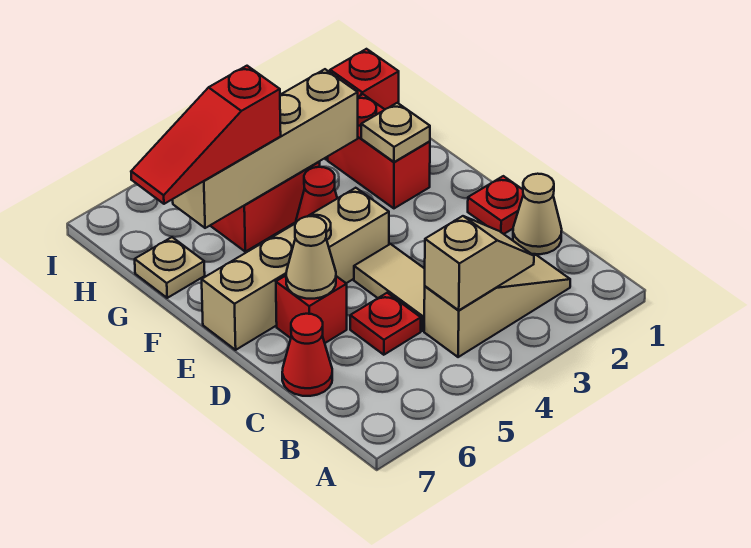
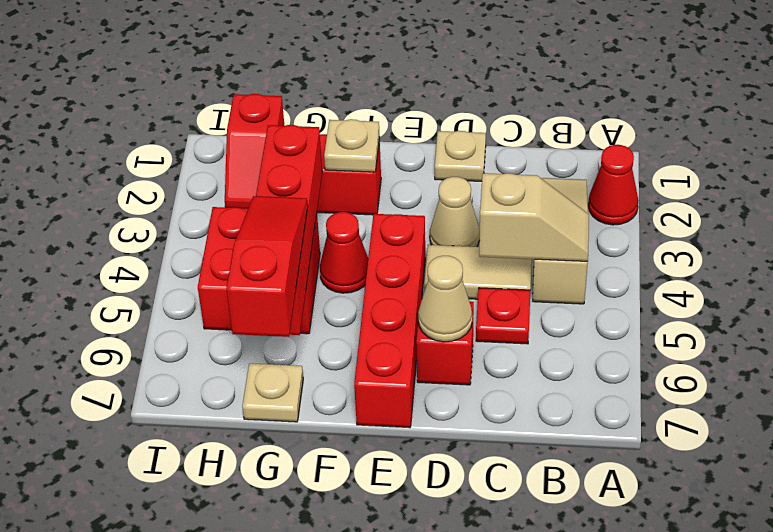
tan 1x2 slope [425,216,534,310] -> tan 1x2 slope turned to [479,173,589,261]
tan 1x1 cone [513,174,562,254] -> tan 1x1 cone moved to [430,177,480,247]
red 1x1 cone [282,314,332,396] -> red 1x1 cone moved to [588,145,639,225]
red 1x1 plate [468,176,523,234] -> tan 1x1 plate [435,131,486,181]
tan 1x4 brick [202,188,389,350] -> red 1x4 brick [354,214,425,428]
tan 1x4 brick [173,69,358,228] -> red 1x4 brick [256,125,322,335]
red 1x3 slope [131,66,281,204] -> red 1x3 slope turned to [226,196,308,337]

